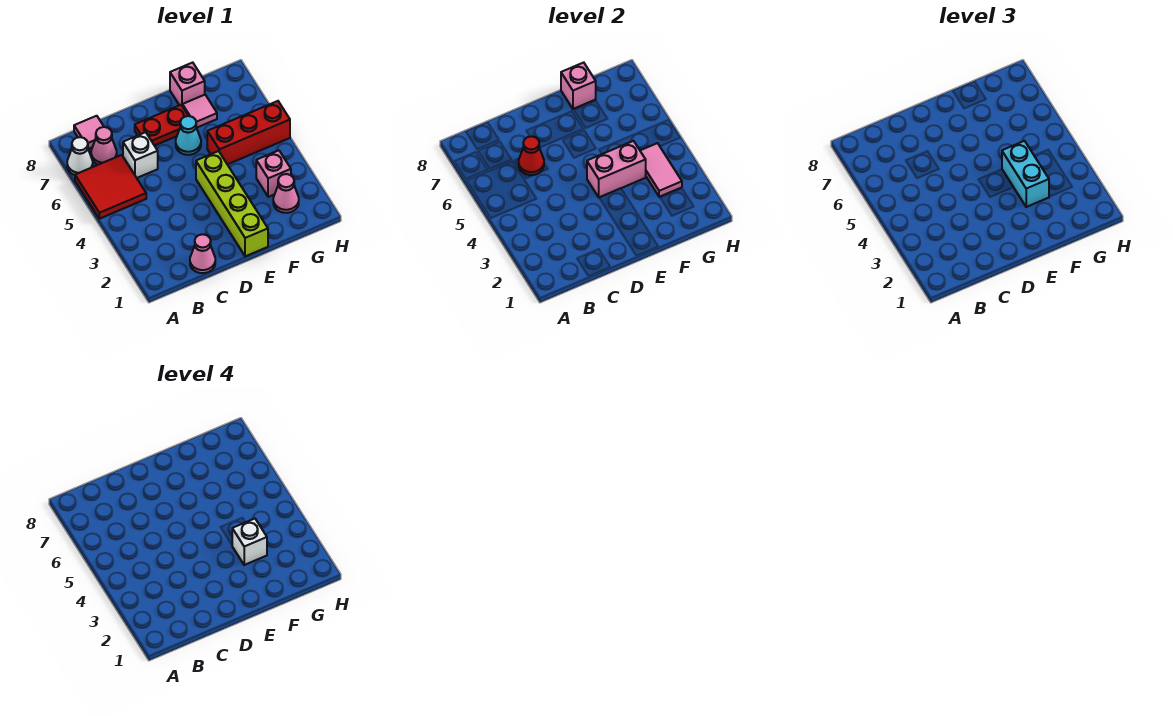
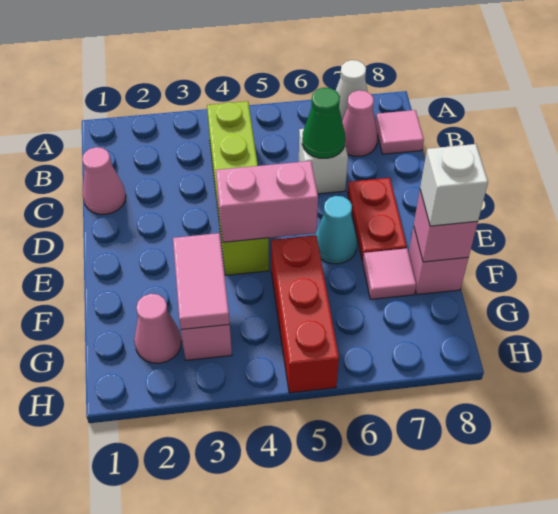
red 2x2 tile [75,155,146,219] -> none
red 1x1 cone [519,136,544,175] -> green 1x1 cone [302,88,345,158]
lime 1x4 brick [196,151,268,256] -> lime 1x4 brick turned to [207,101,269,275]
pink 1x2 brick [587,141,646,197] -> pink 1x2 brick turned to [216,161,318,242]
cyan 1x2 brick [1002,141,1049,207] -> none
white 1x1 brick [232,519,267,565] -> white 1x1 brick moved to [420,144,488,226]
pink 1x2 tile [640,143,682,197] -> pink 1x2 tile turned to [173,233,230,330]

